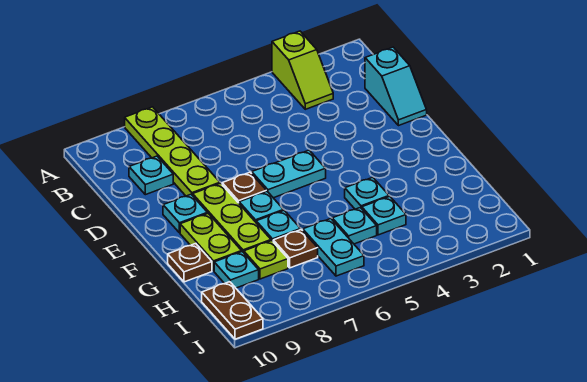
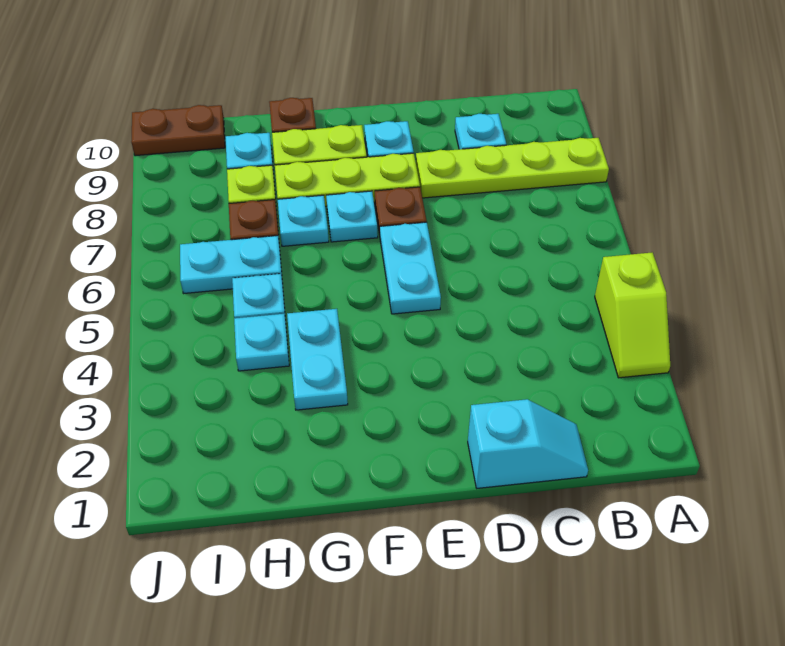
lime 1x2 slope [272,31,333,109] -> lime 1x2 slope turned to [595,252,670,378]
cyan 1x2 slope [365,47,427,126] -> cyan 1x2 slope turned to [468,399,588,488]
cyan 1x1 plate [345,177,389,209] -> cyan 1x2 plate [287,309,348,410]

